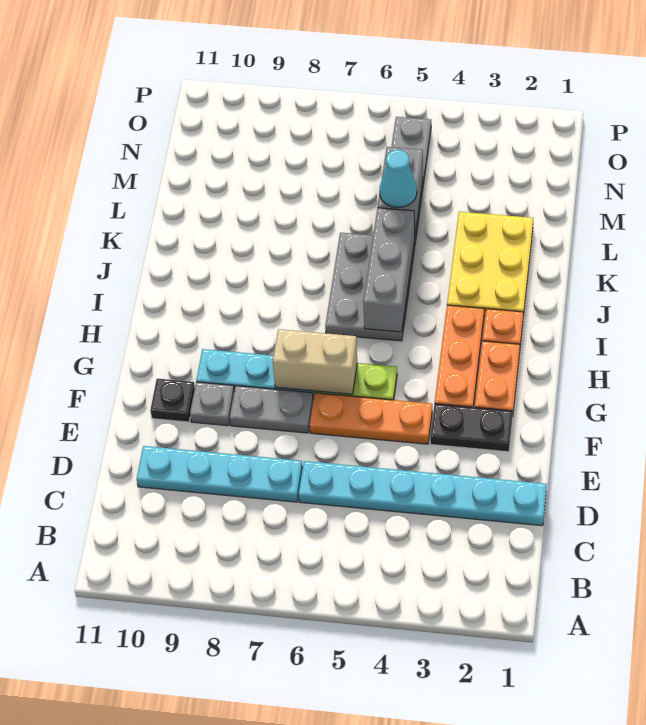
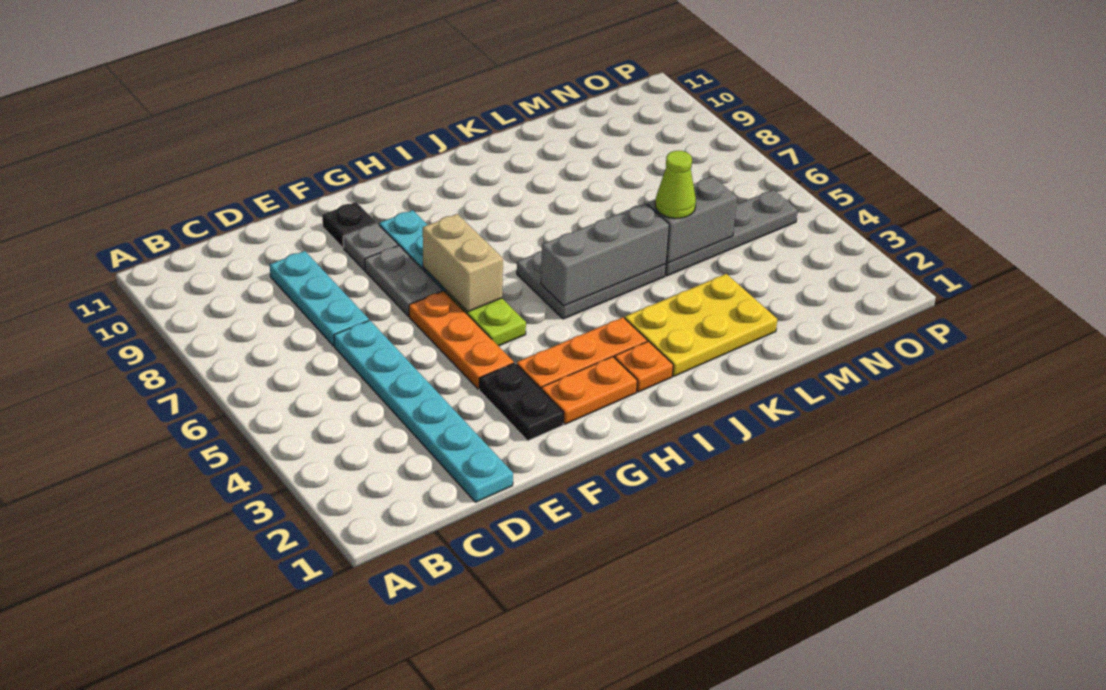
cyan 1x4 plate [137,446,302,502] -> cyan 1x3 plate [270,251,369,346]
cyan 1x1 cone [380,150,417,208] -> lime 1x1 cone [655,151,696,218]

